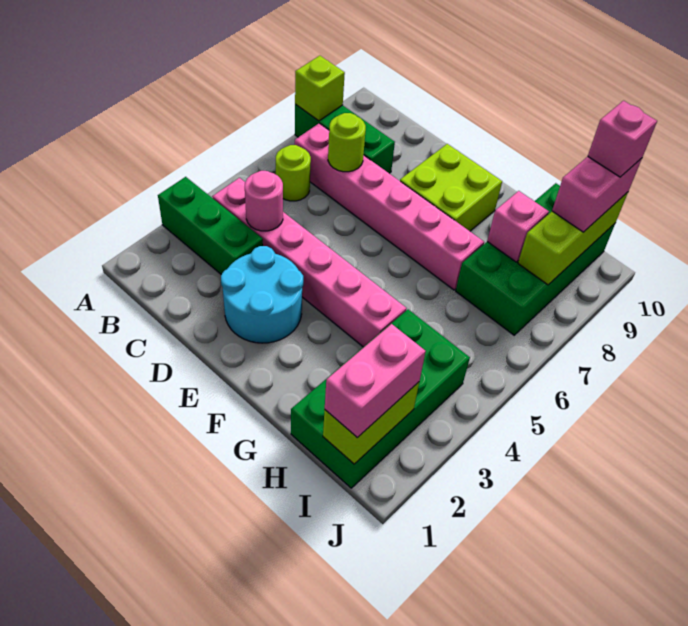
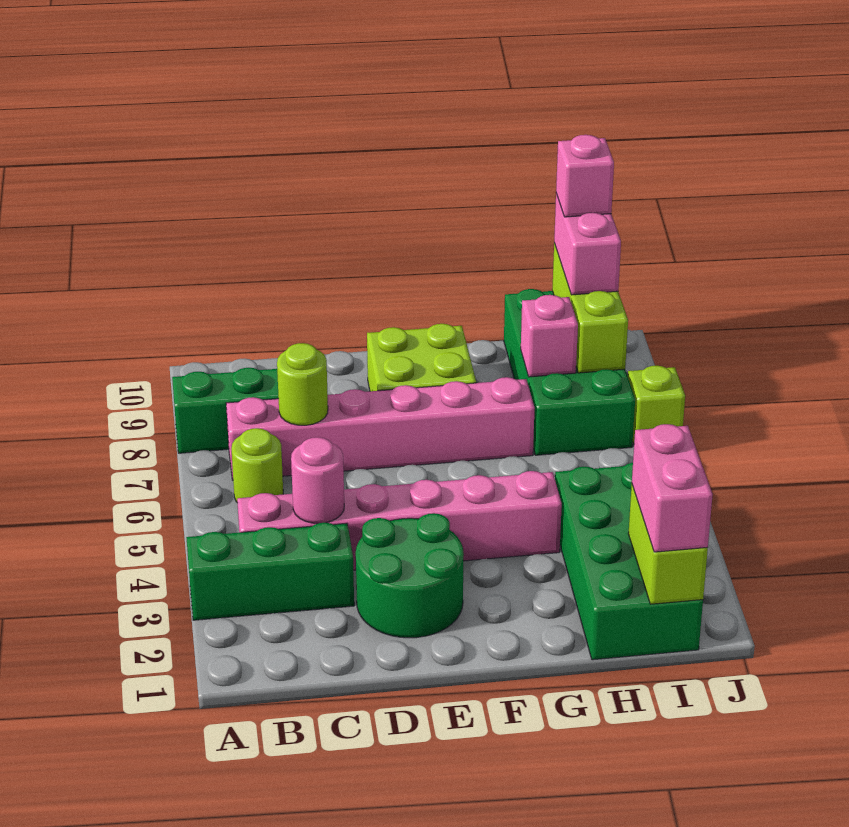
lime 1x1 brick [295,56,345,121] -> lime 1x1 brick moved to [628,366,685,444]
cyan 2x2 round brick [221,246,303,343] -> green 2x2 round brick [356,513,464,638]

